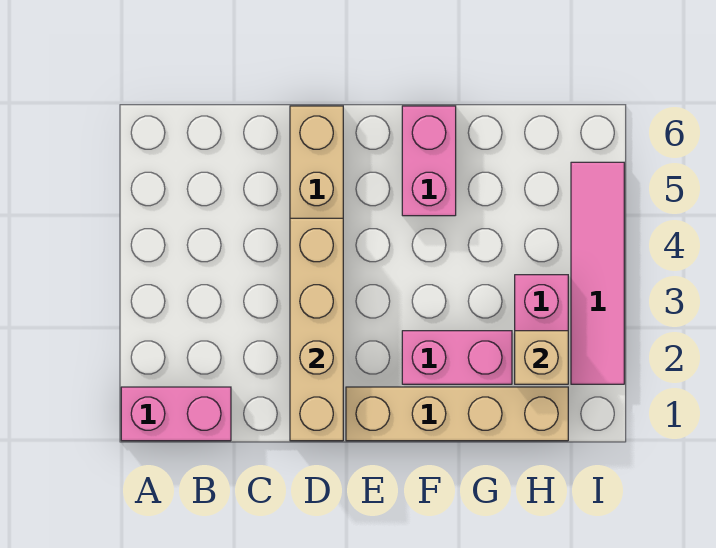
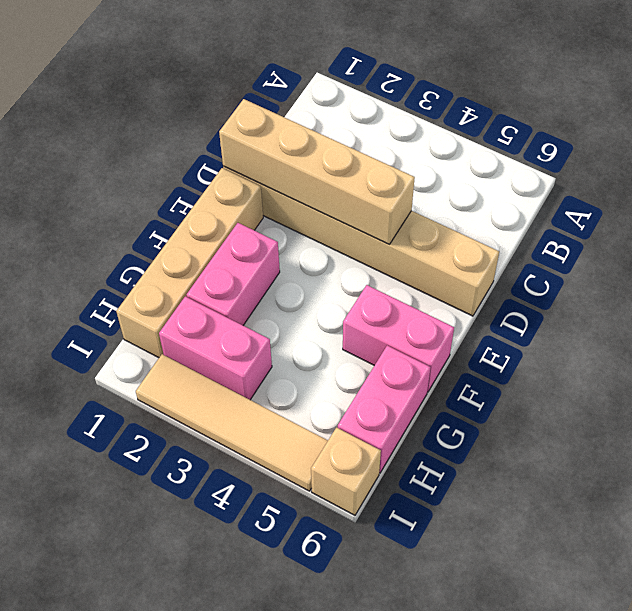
pink 1x2 brick [121,387,231,441] -> pink 1x2 brick moved to [338,346,431,473]
tan 1x1 brick [515,331,568,384] -> tan 1x1 brick moved to [311,428,381,515]
pink 1x4 tile [571,162,624,384] -> tan 1x4 tile [136,354,328,491]

